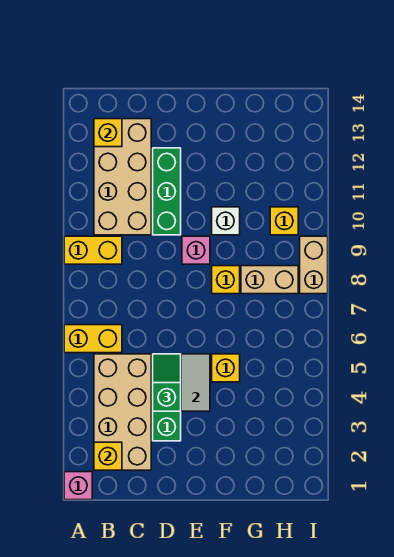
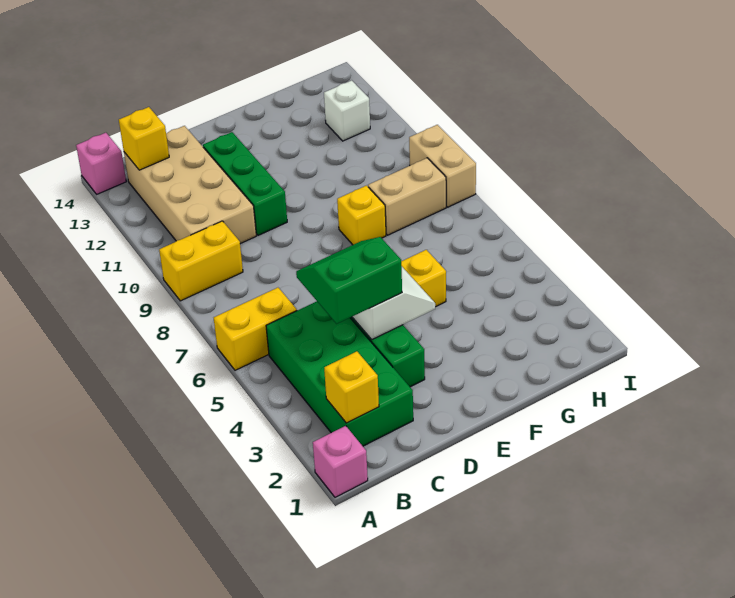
tan 2x4 brick [94,354,151,470] -> green 2x4 brick [266,301,413,446]
green 1x2 slope [153,354,181,411] -> green 2x2 slope [296,237,402,324]
pink 1x1 brick [182,236,210,264] -> pink 1x1 brick moved to [76,133,126,194]
white 1x1 brick [212,207,240,235] -> white 1x1 brick moved to [324,80,370,141]
yellow 1x1 brick [270,207,298,235] -> none

